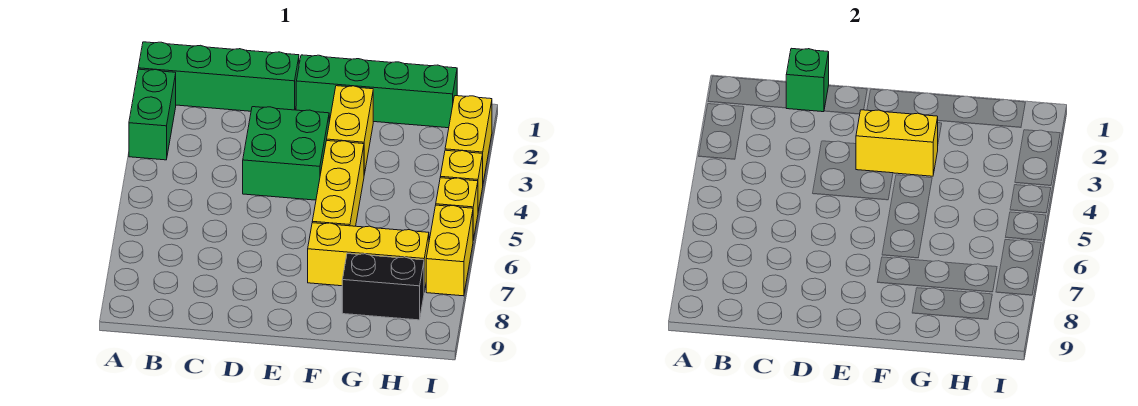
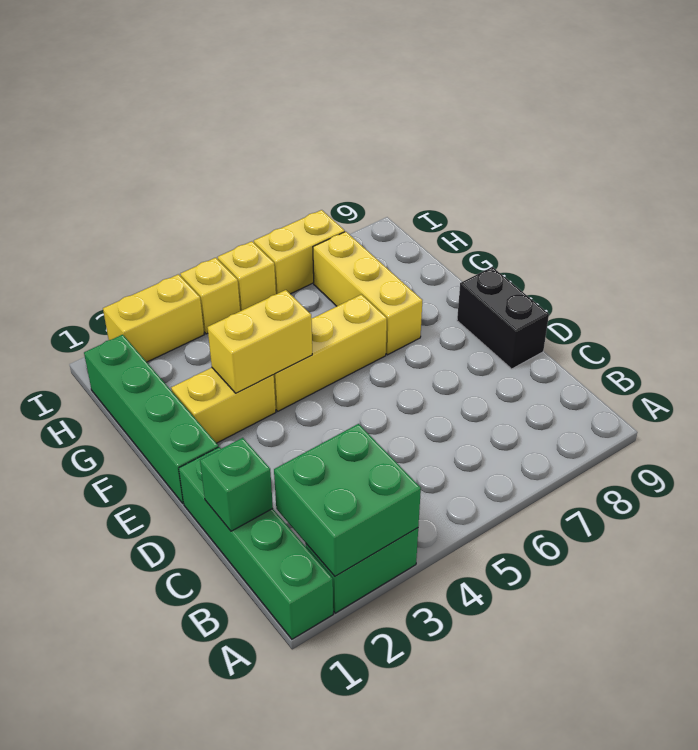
green 2x2 brick [243,107,329,200] -> green 2x2 brick moved to [274,424,421,576]
yellow 1x2 brick [856,110,938,176] -> yellow 1x2 brick turned to [207,290,312,393]
black 1x2 brick [342,254,424,320] -> black 1x2 brick moved to [457,267,549,369]

